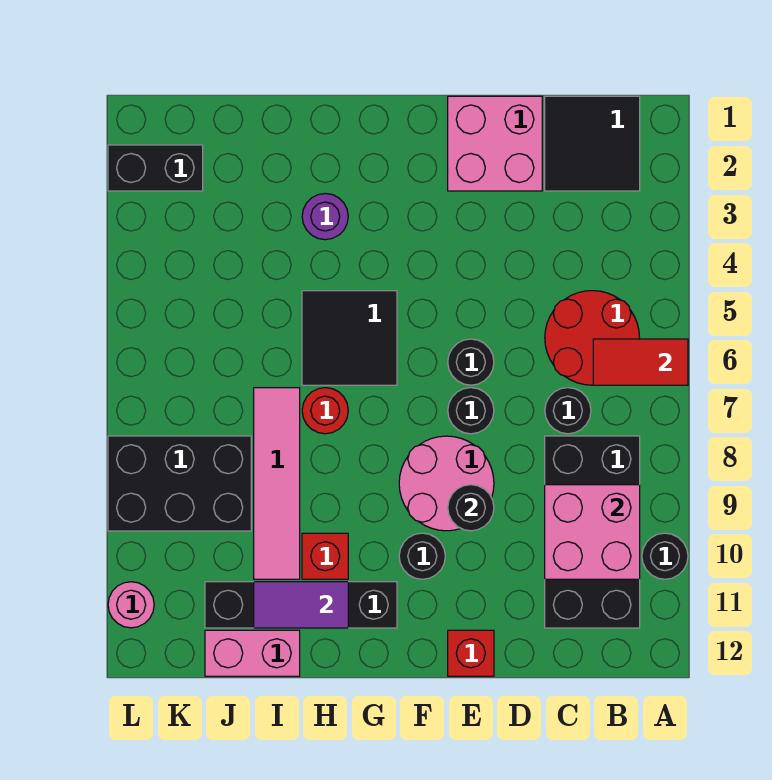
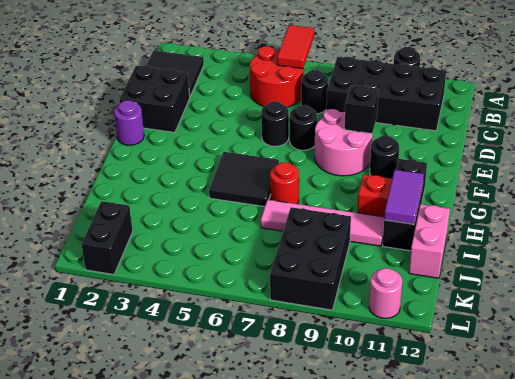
pink 2x2 brick [545,485,640,579] -> none
pink 2x2 brick [448,96,542,191] -> black 2x2 brick [119,66,190,133]
black 1x1 round brick [448,485,494,531] -> black 1x1 brick [345,85,379,134]
red 1x1 brick [448,630,494,676] -> none
black 1x4 brick [205,582,397,628] -> black 1x3 brick [383,159,427,251]
purple 1x1 round brick [302,193,348,240] -> purple 1x1 round brick moved to [114,100,144,145]

